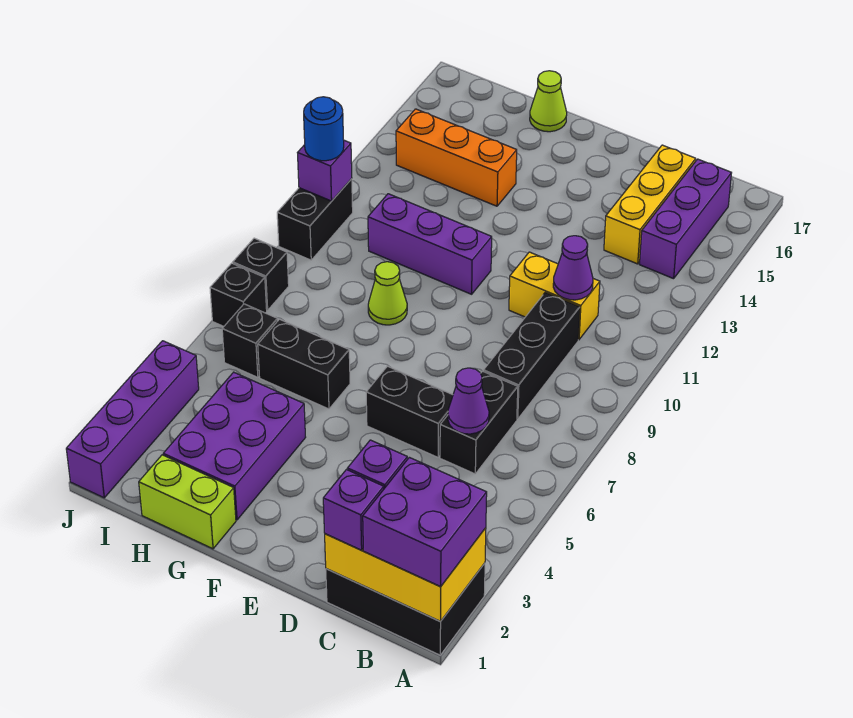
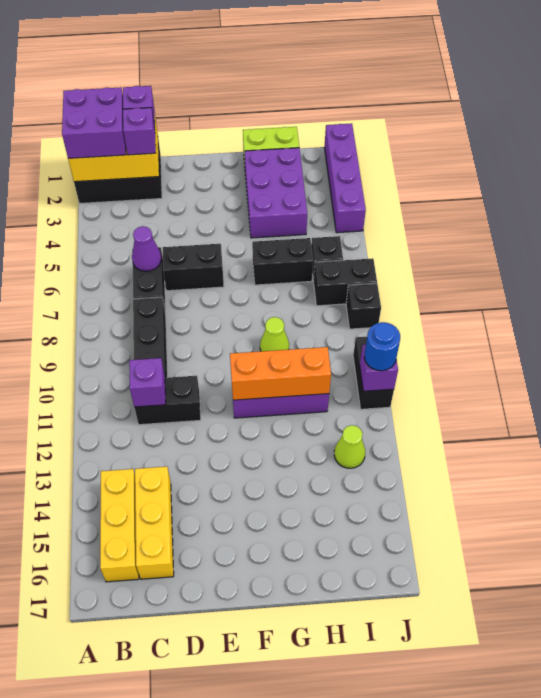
purple 1x3 brick [640,159,731,279] -> yellow 1x3 brick [100,469,139,582]
yellow 1x2 brick [509,252,600,340] -> black 1x2 brick [134,376,201,425]
purple 1x1 cone [553,236,593,300] -> purple 1x1 brick [129,358,166,407]
orange 1x3 brick [396,109,517,206] -> orange 1x3 brick moved to [230,347,331,400]
lime 1x1 cone [530,71,567,132] -> lime 1x1 cone moved to [334,425,365,468]
black 1x1 brick [210,263,267,326] -> black 1x2 brick [313,258,377,306]

